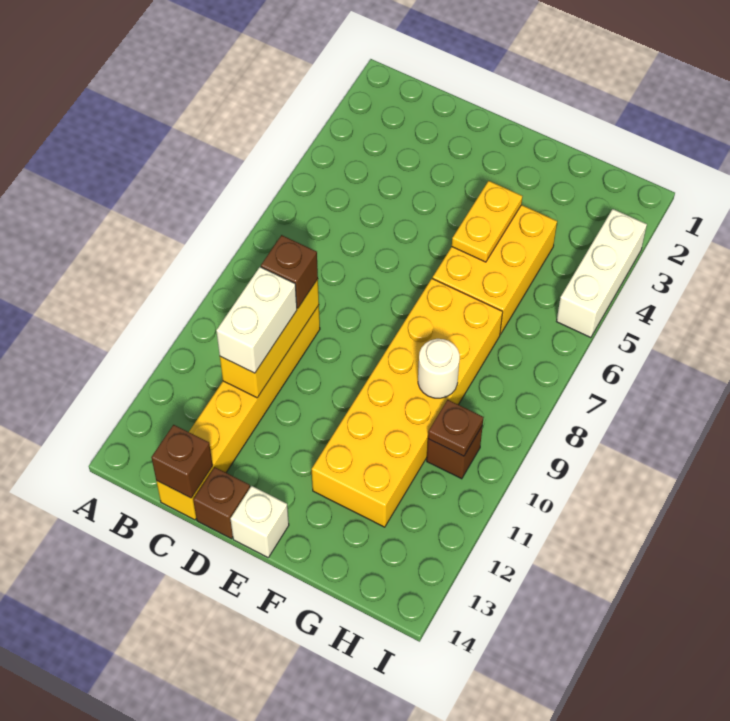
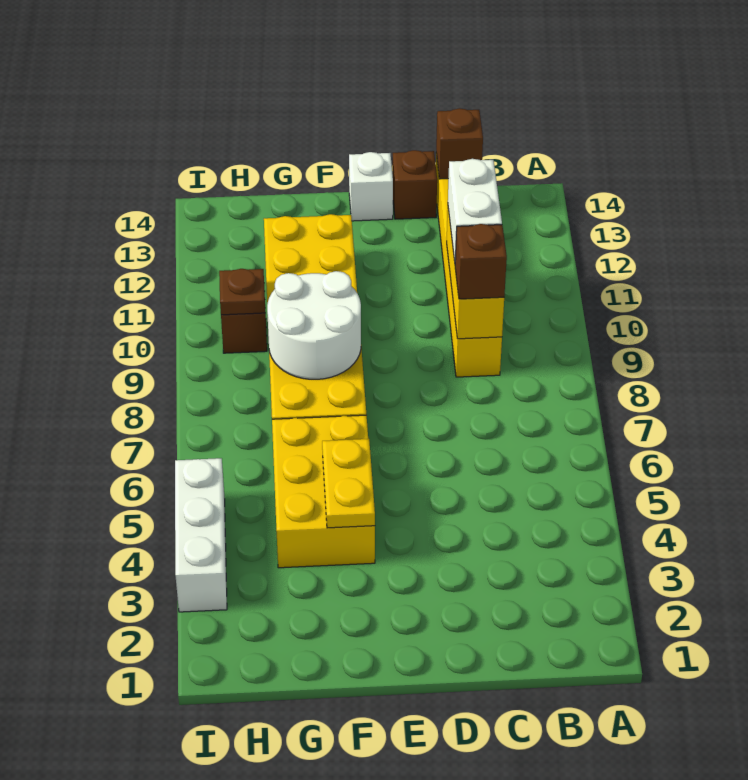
white 1x1 round brick [418,339,460,398] -> white 2x2 round brick [267,271,361,379]

